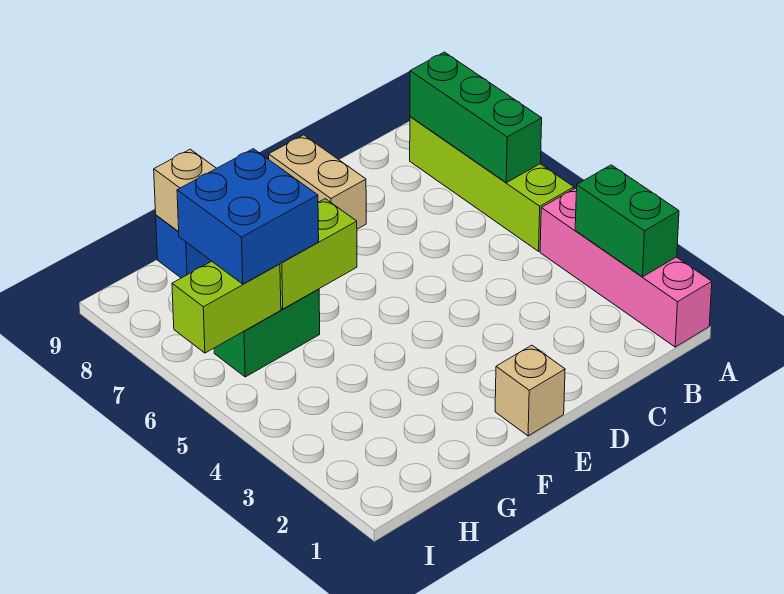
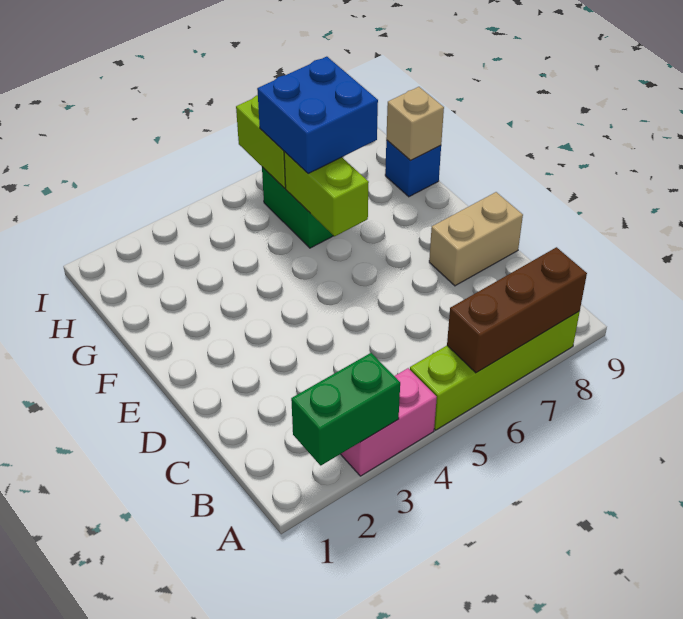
pink 1x4 brick [540,188,712,347] -> pink 1x2 brick [341,368,437,476]
green 1x3 brick [410,52,542,183] -> brown 1x3 brick [447,247,587,373]
tan 1x1 brick [495,345,565,436] -> none

